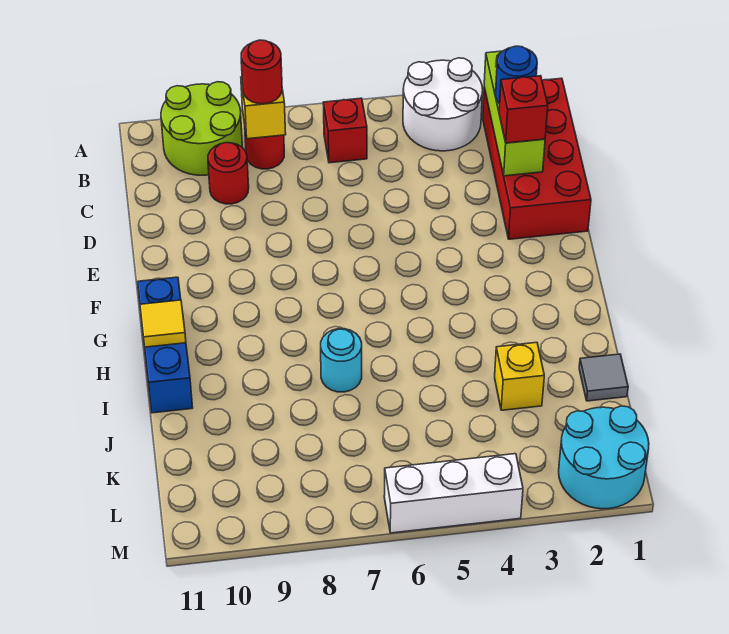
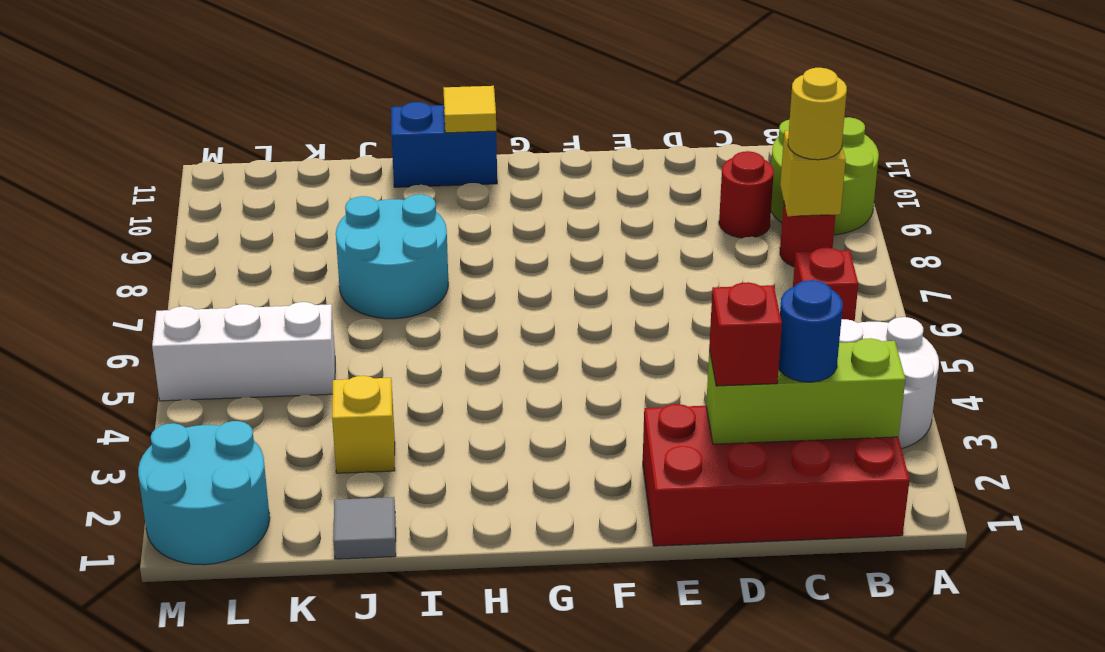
red 1x1 round brick [241,40,282,104] -> yellow 1x1 round brick [788,68,847,160]
blue 1x3 brick [138,277,193,413] -> blue 1x2 brick [391,102,497,187]
cyan 1x1 round brick [321,329,362,392] -> cyan 2x2 round brick [336,194,448,319]
white 1x3 brick [384,454,523,533] -> white 1x3 brick turned to [152,302,335,401]

